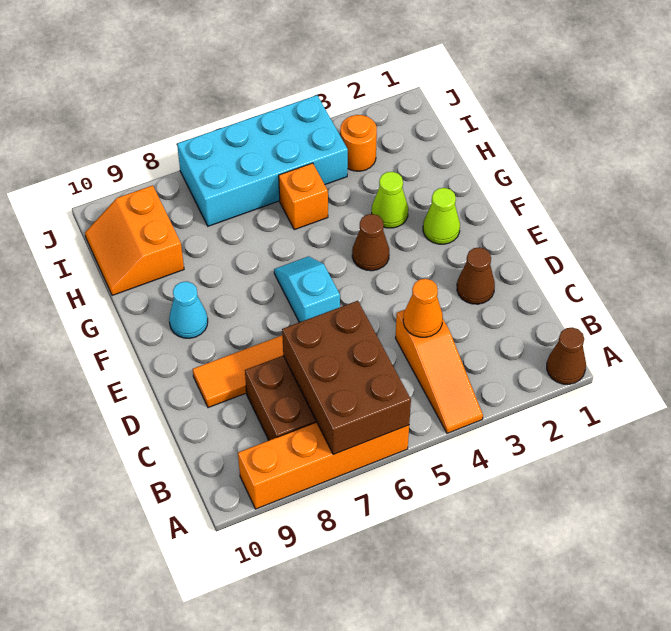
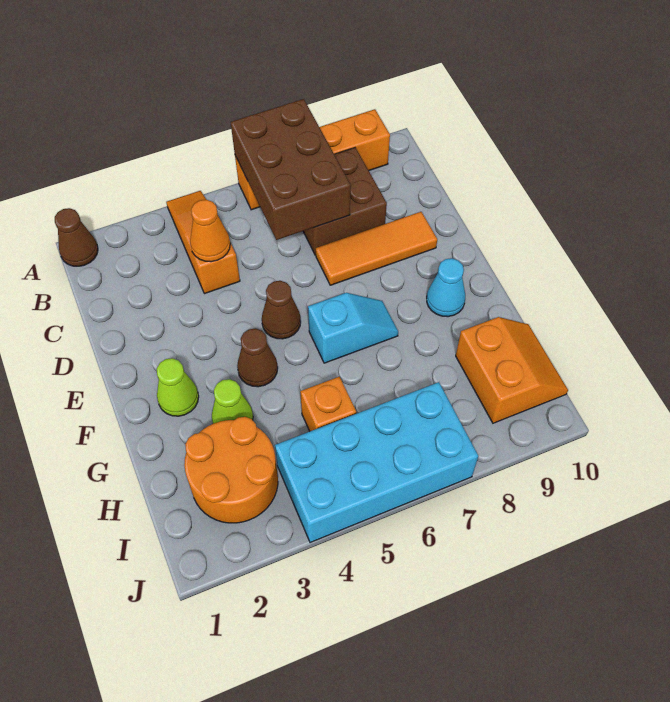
brown 1x1 cone [457,247,495,304] -> brown 1x1 cone moved to [262,281,301,339]
cyan 1x2 slope [274,256,340,322] -> cyan 1x2 slope turned to [308,293,398,363]
orange 1x1 round brick [340,115,377,171] -> orange 2x2 round brick [184,417,278,523]

